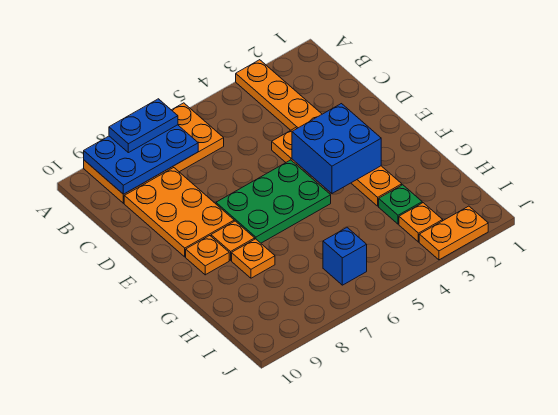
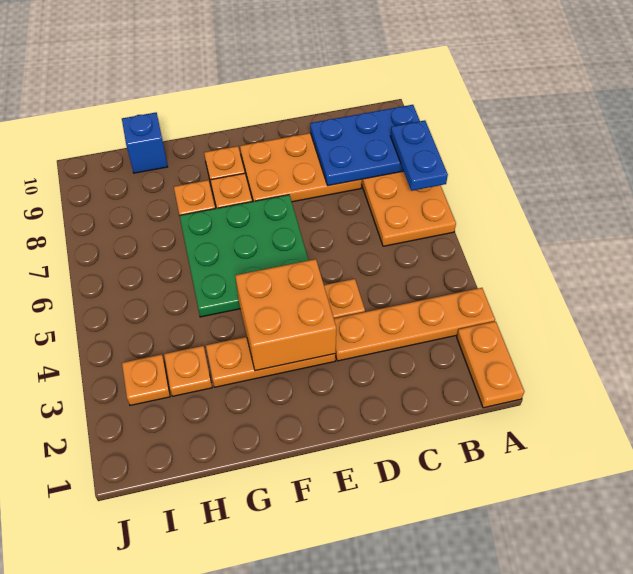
blue 2x3 plate [84,125,198,194] -> blue 2x3 plate turned to [310,105,420,186]
blue 2x2 brick [292,104,381,193] -> orange 2x2 brick [235,259,336,371]
green 2x3 plate [216,160,331,243] -> green 3x3 plate [180,195,309,317]
green 1x1 plate [379,185,422,224] -> orange 1x1 plate [164,346,212,396]
blue 1x1 brick [323,228,367,285] -> blue 1x1 brick moved to [122,113,168,173]
orange 1x2 plate [419,206,488,260] -> orange 1x2 plate moved to [457,321,525,408]

